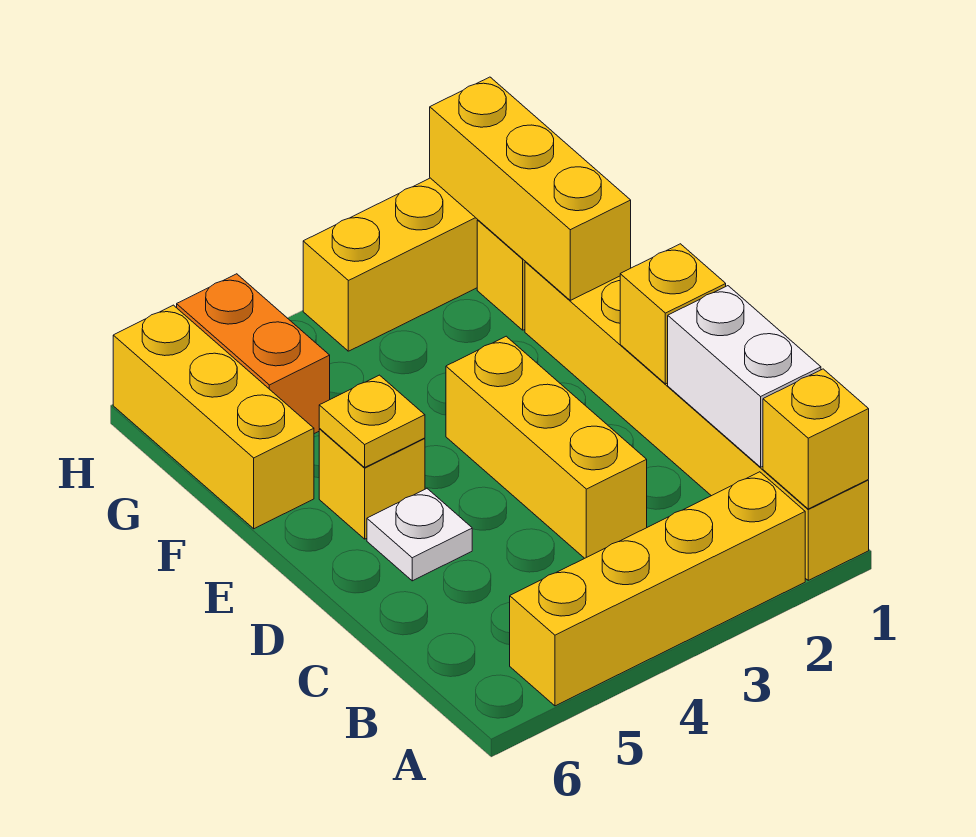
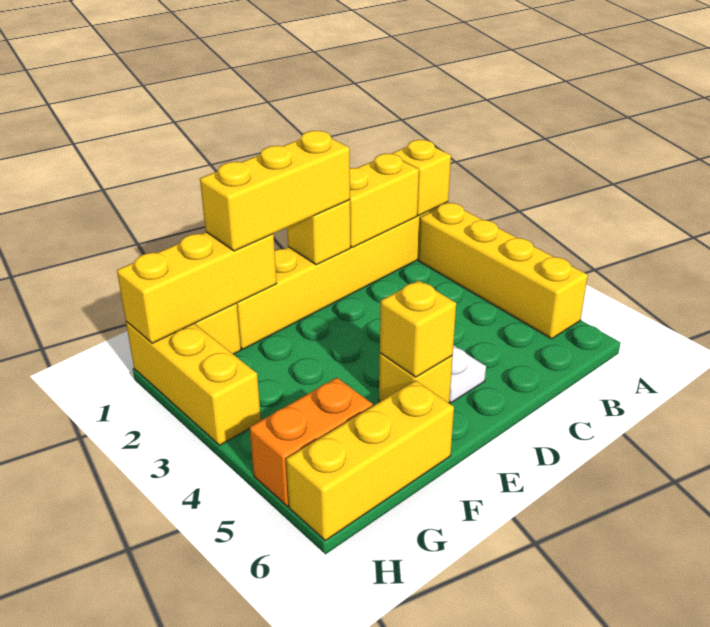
white 1x2 brick [668,286,821,467] -> yellow 1x2 brick [350,154,419,247]
yellow 1x3 brick [446,336,647,558] -> yellow 1x3 brick moved to [200,131,350,251]
yellow 1x1 plate [319,375,425,467] -> yellow 1x1 brick [380,280,456,377]

